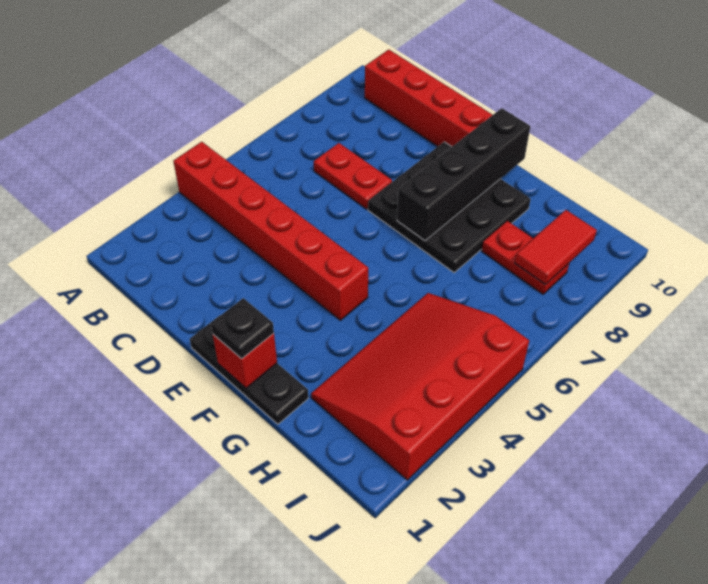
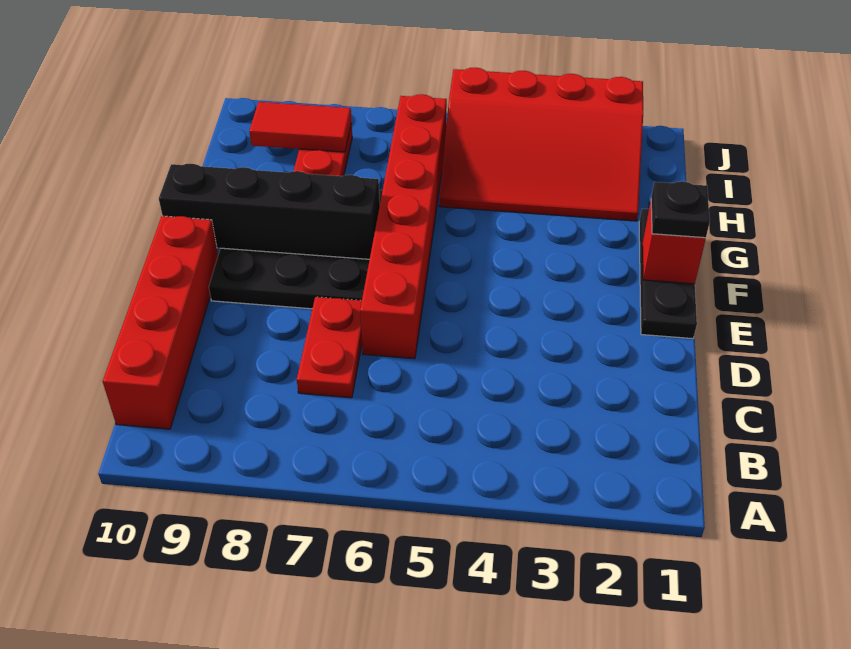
red 1x6 brick [173,142,368,320] -> red 1x6 brick moved to [360,94,447,359]

